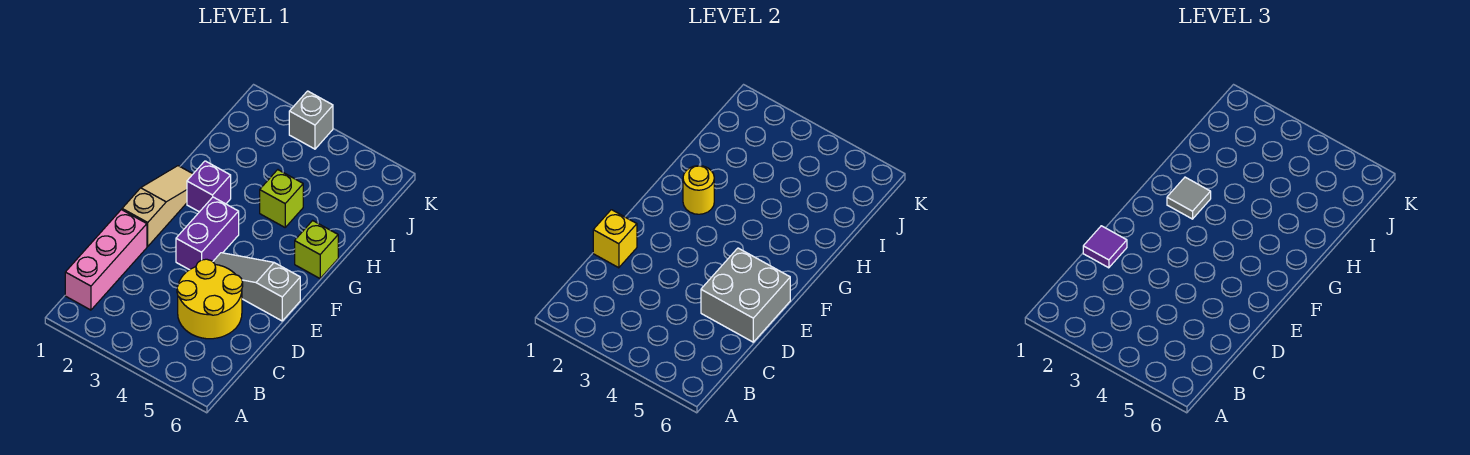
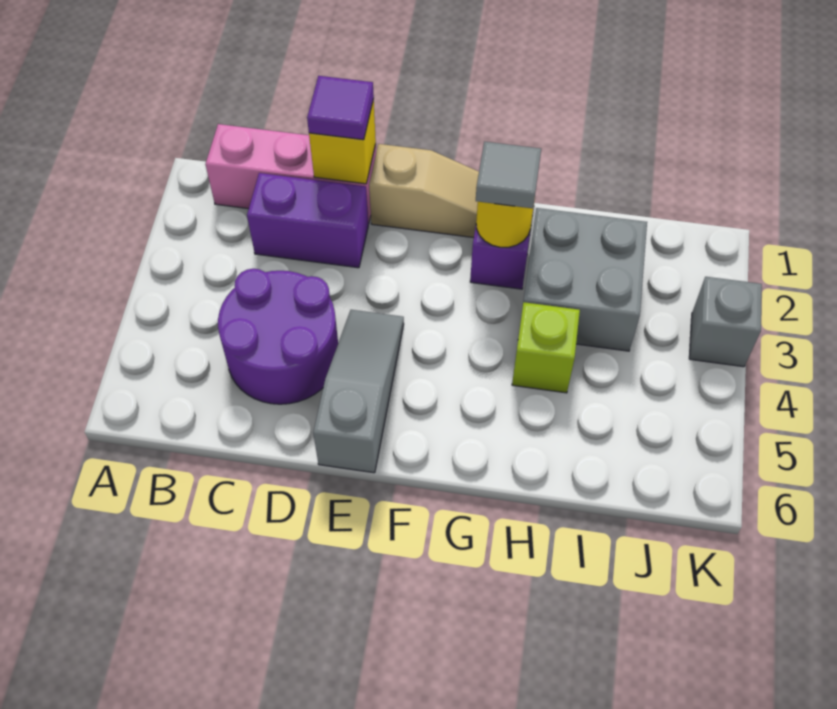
yellow 2x2 round brick [177,259,243,339] -> purple 2x2 round brick [218,269,338,404]
grey 2x2 brick [701,248,790,342] -> grey 2x2 brick moved to [523,208,647,351]
purple 1x2 brick [176,197,239,270] -> purple 1x2 brick moved to [247,173,368,268]
lime 1x1 brick [295,221,338,278] -> none

